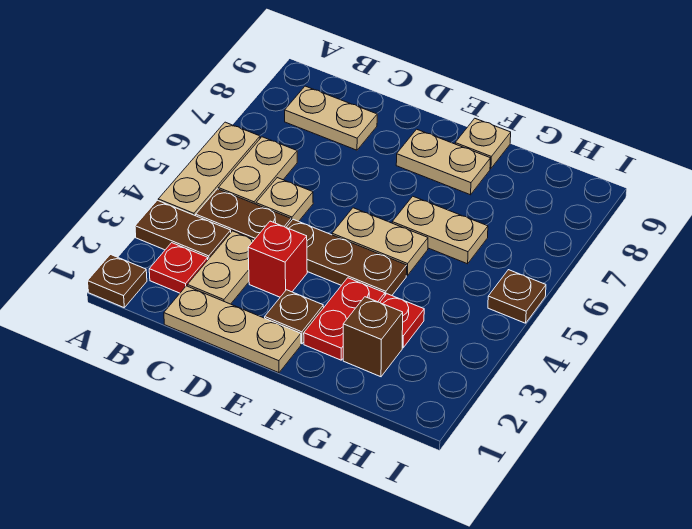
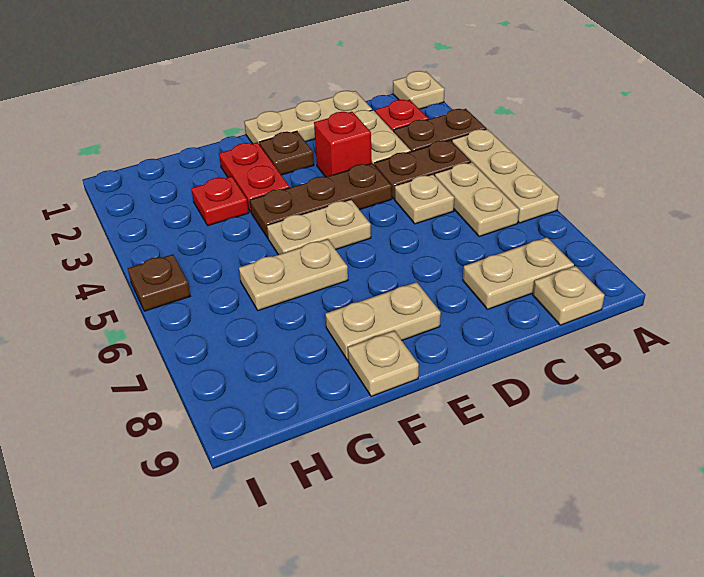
brown 1x1 plate [88,255,147,307] -> tan 1x1 plate [393,71,445,109]
none -> tan 1x1 plate [533,266,605,325]
brown 1x1 brick [343,297,403,377] -> none

